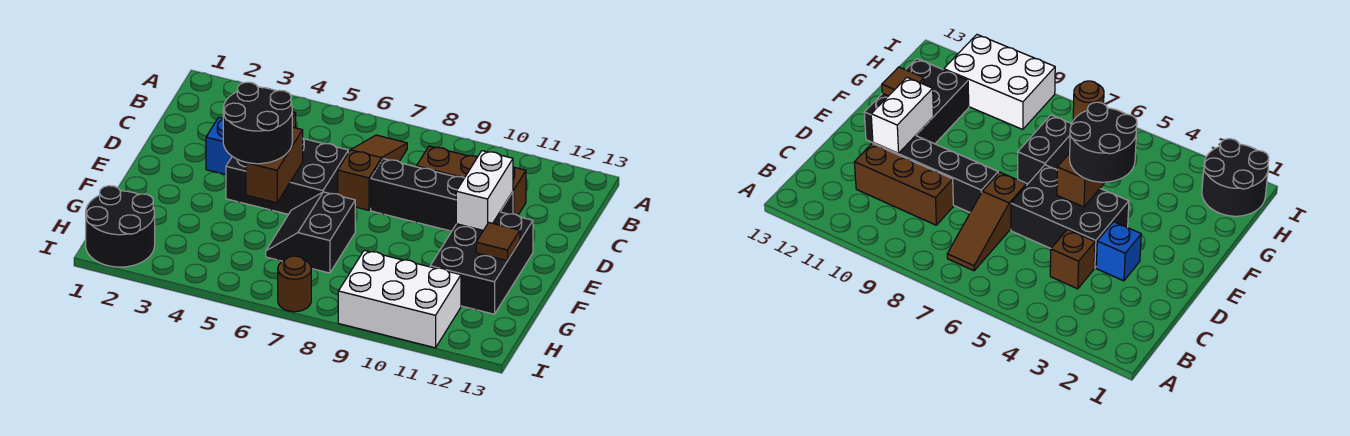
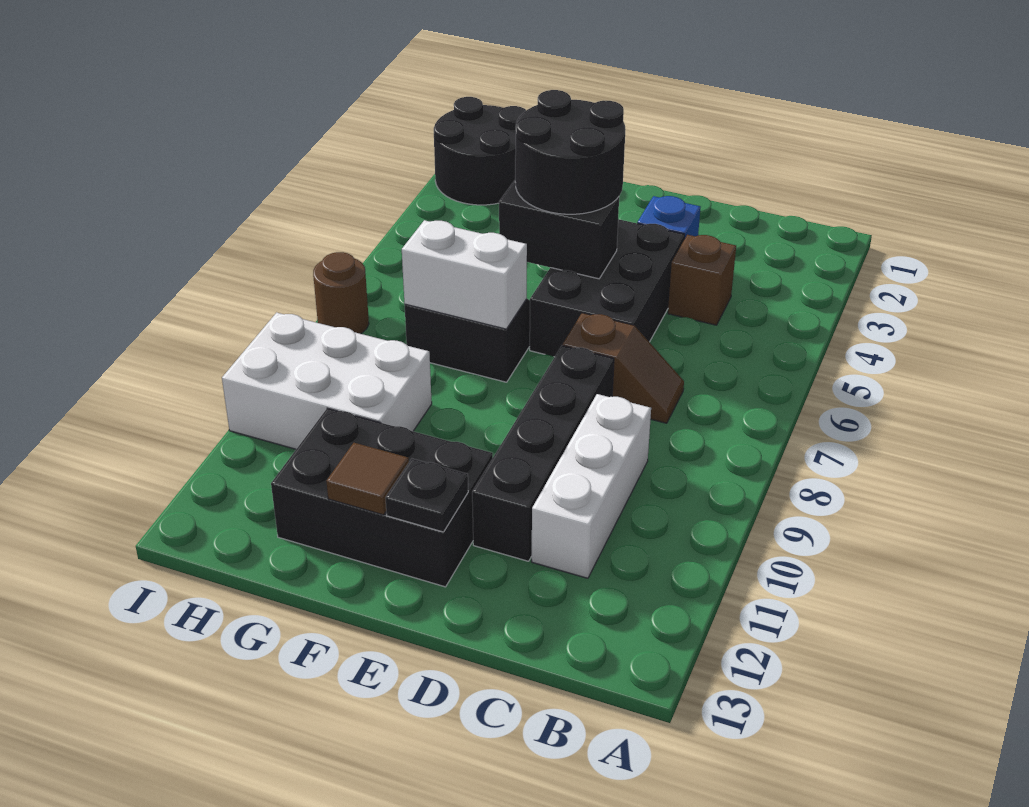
brown 1x3 slope [338,135,407,210] -> brown 1x2 slope [563,313,684,423]
brown 1x3 brick [417,146,526,215] -> white 1x3 brick [532,394,651,578]
white 1x2 brick [456,151,513,230] -> white 1x2 brick moved to [402,220,527,329]
brown 1x2 brick [246,127,303,203] -> black 1x2 brick [499,180,619,279]
none -> black 1x1 plate [385,459,468,532]
white 2x3 brick [338,250,461,348] -> white 2x3 brick turned to [222,313,432,449]

